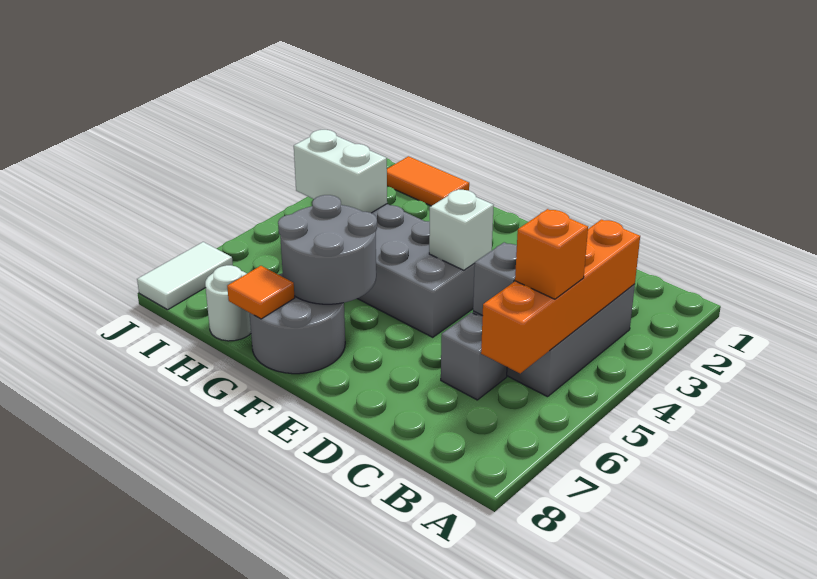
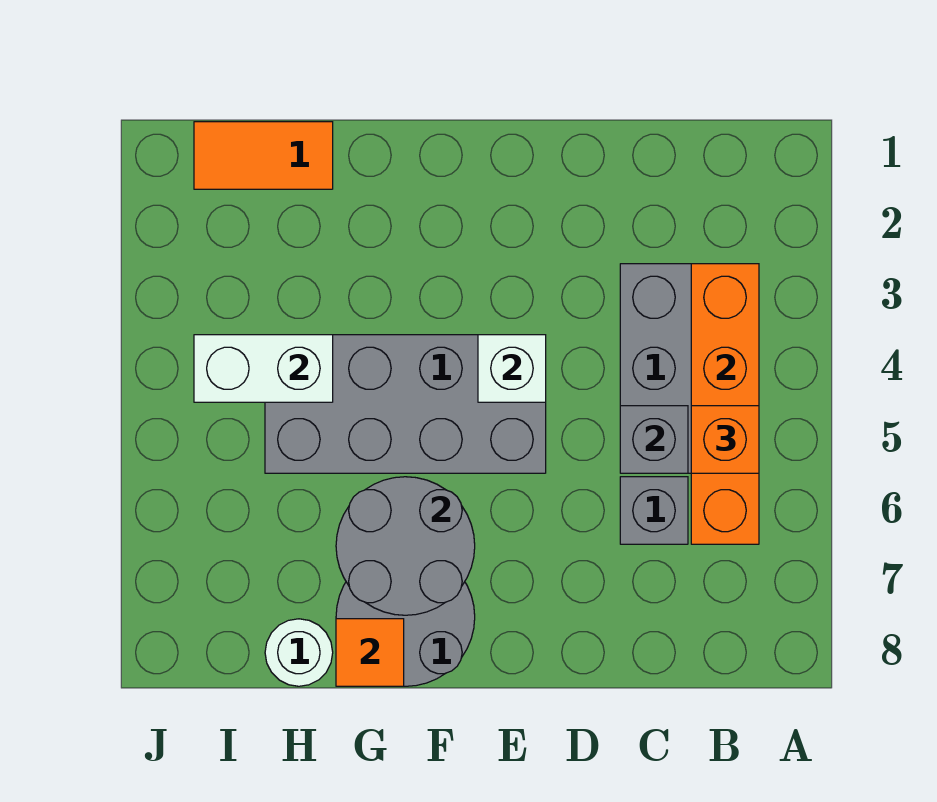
white 1x2 tile [137,242,233,310] -> none

